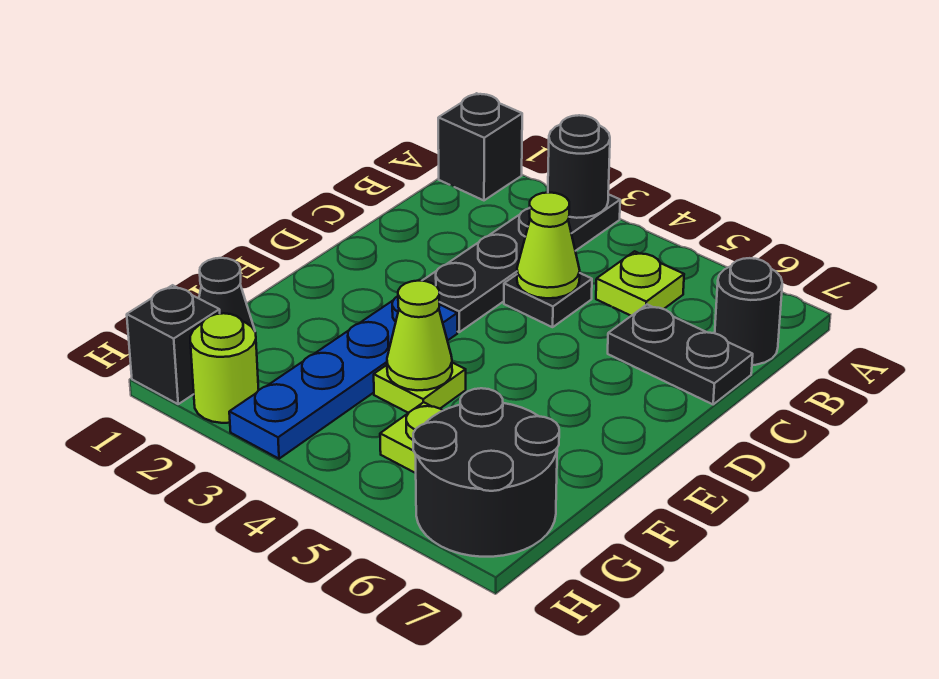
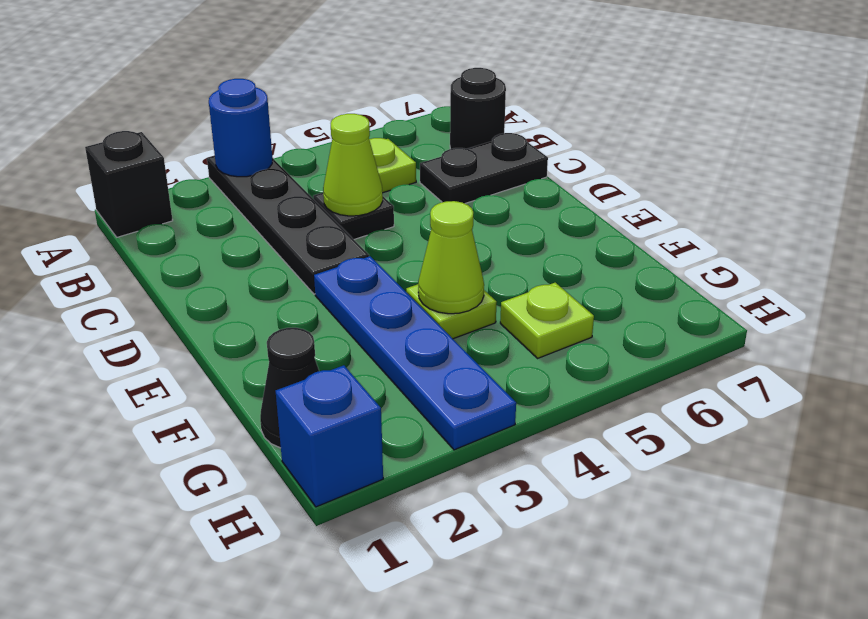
black 1x1 round brick [548,115,610,218] -> blue 1x1 round brick [209,79,273,177]
black 2x2 round brick [413,388,559,557] -> none
black 1x1 brick [127,285,220,404] -> blue 1x1 brick [276,365,383,507]
lime 1x1 round brick [190,313,259,423] -> none

